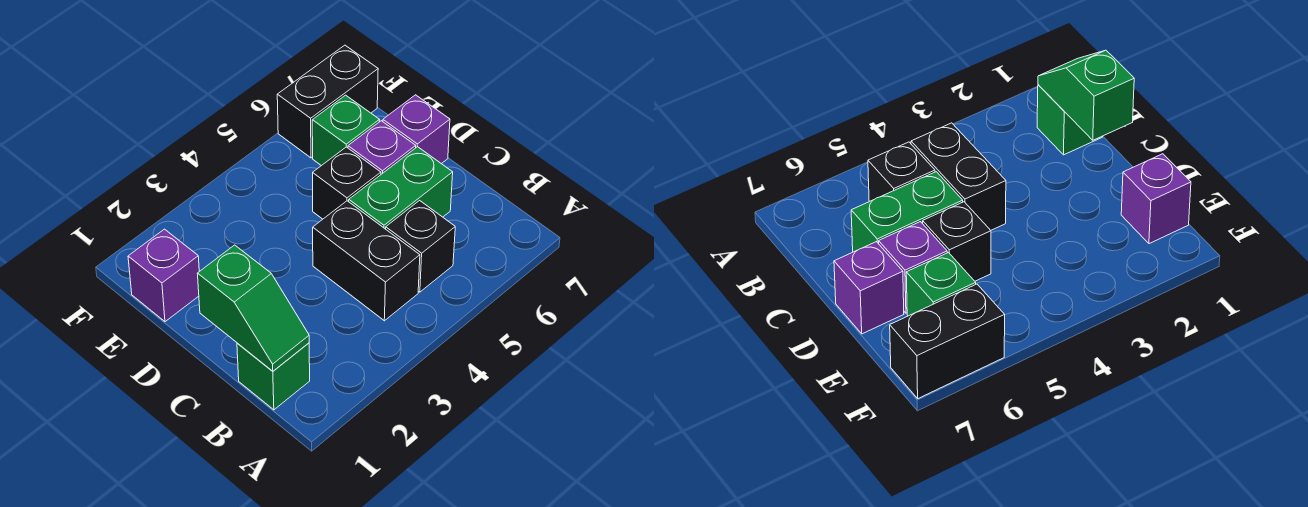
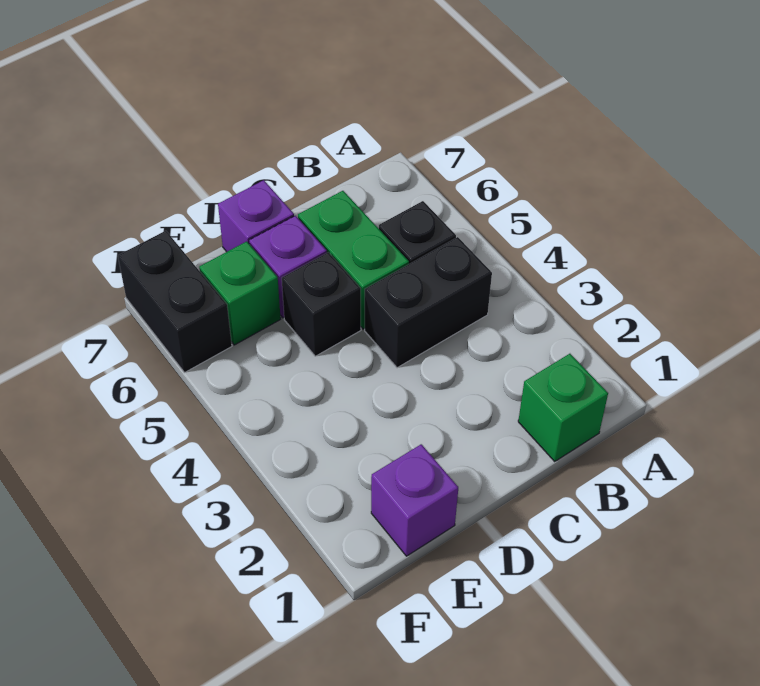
green 1x2 slope [197,245,309,371] -> none

